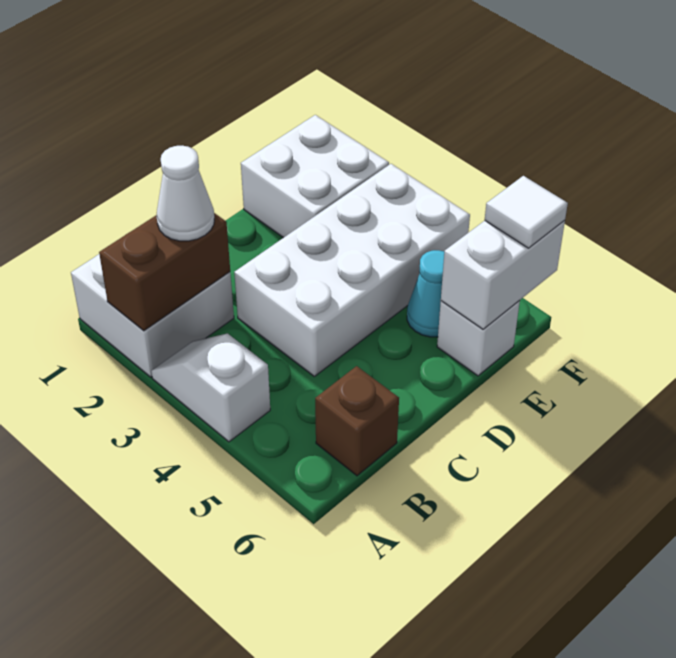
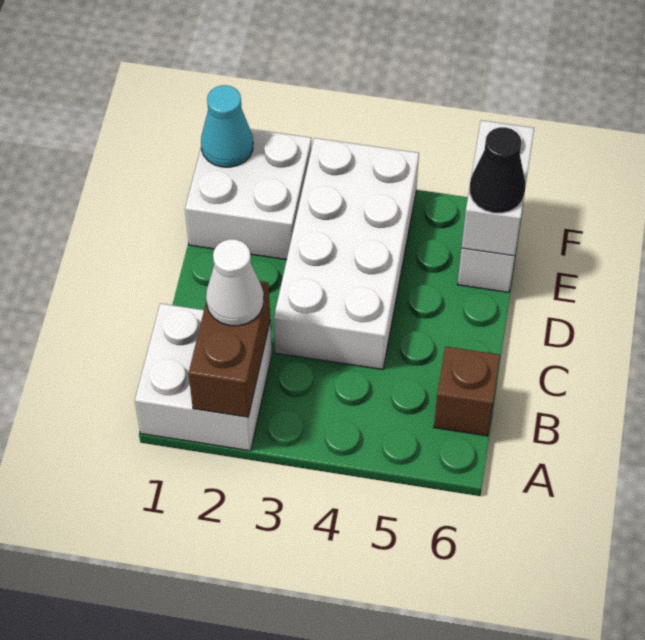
white 1x2 slope [151,334,270,442] -> none
cyan 1x1 cone [407,250,444,337] -> cyan 1x1 cone moved to [201,85,253,167]
none -> black 1x1 cone [470,127,525,213]
white 1x1 tile [485,176,568,248] -> none

